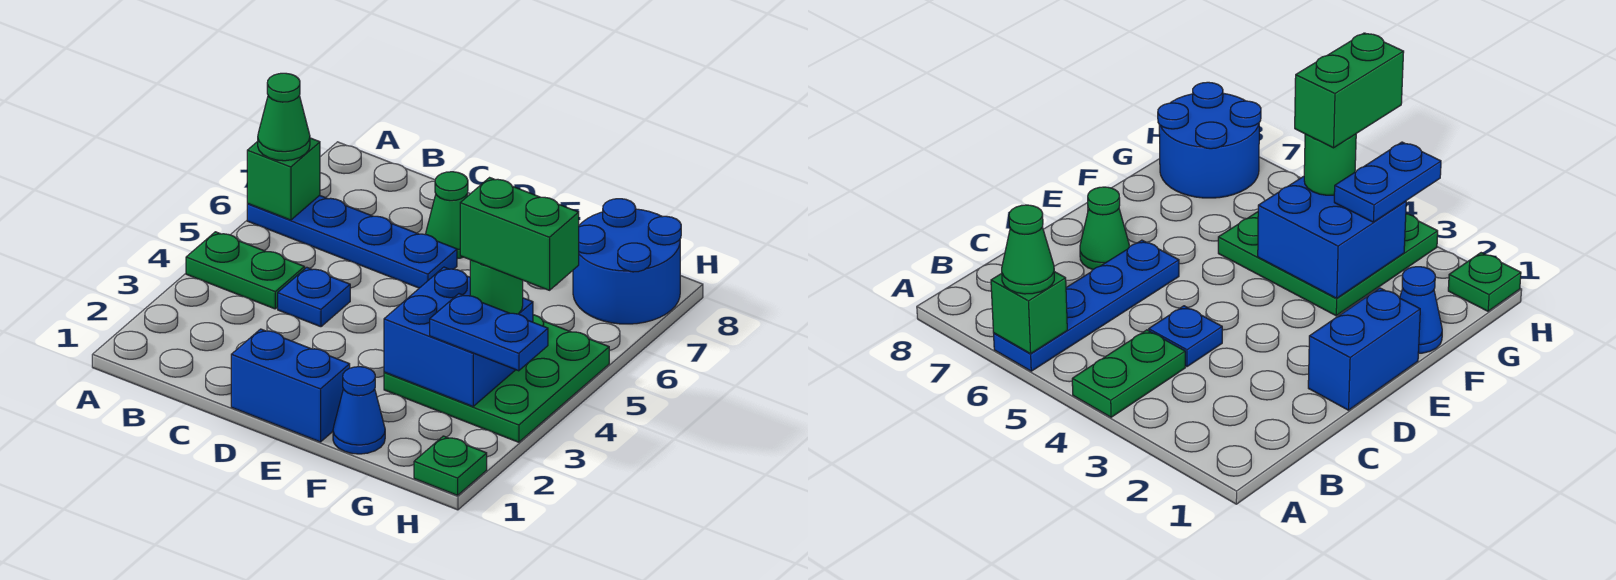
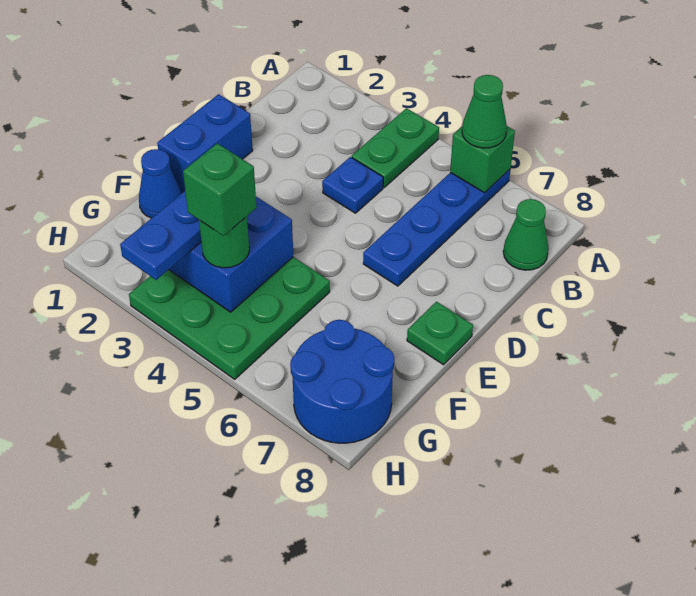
green 1x1 cone [426,172,468,259] -> green 1x1 cone moved to [503,199,549,270]
green 1x2 brick [460,178,579,290] -> green 1x1 brick [183,143,257,236]
green 1x1 plate [414,436,487,495] -> green 1x1 plate moved to [407,302,473,365]

